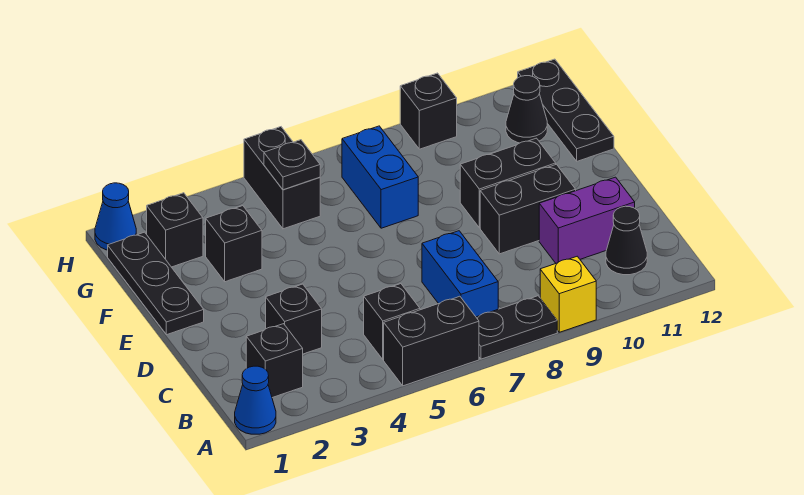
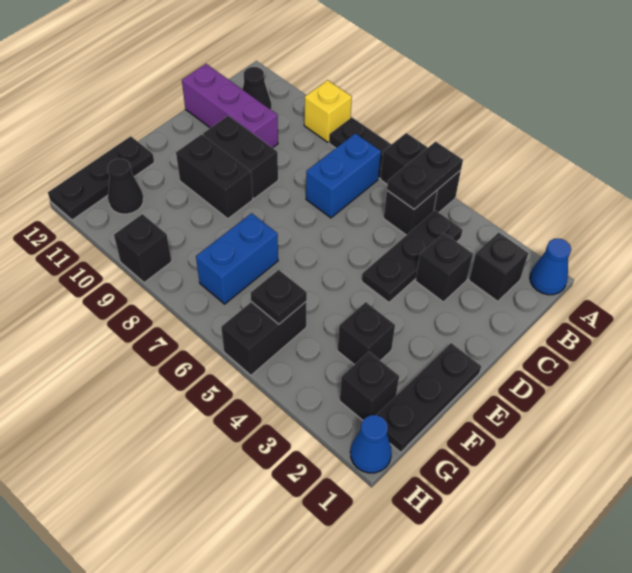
none -> black 1x2 plate [387,142,463,209]
none -> black 1x3 plate [362,210,463,302]
purple 1x2 brick [539,177,635,263] -> purple 1x3 brick [182,64,278,148]

